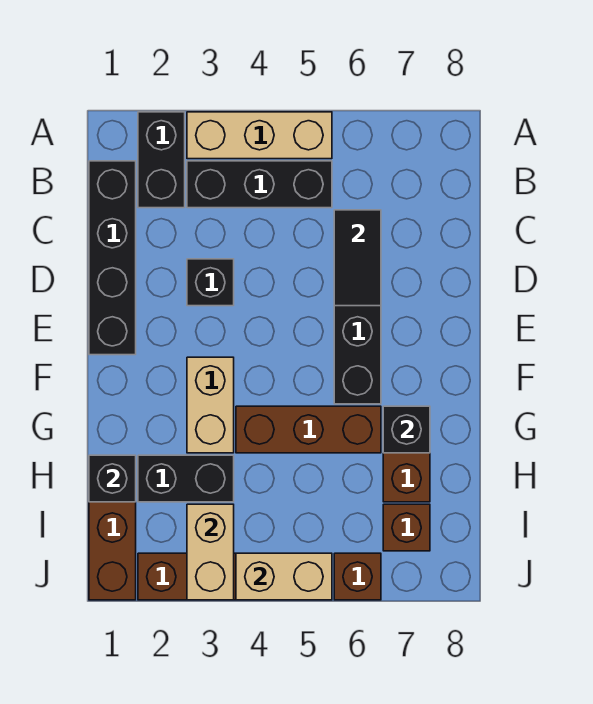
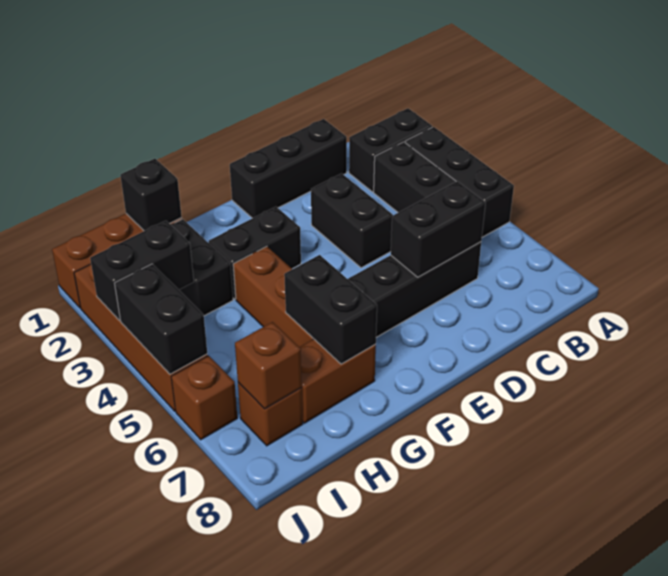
tan 1x3 brick [187,112,332,159] -> black 1x3 brick [405,127,514,237]
black 1x4 brick [89,161,136,355] -> black 1x3 brick [230,119,347,218]
black 1x2 tile [334,210,381,306] -> black 1x2 brick [391,181,485,277]
black 1x1 brick [187,259,234,306] -> black 1x2 brick [311,173,393,268]
tan 1x2 brick [187,357,234,453] -> black 1x2 brick [209,207,301,299]
black 1x1 brick [383,406,430,453] -> black 1x2 brick [284,255,377,364]
tan 1x2 brick [187,504,234,600] -> black 1x2 brick [90,221,194,321]
none -> brown 1x1 brick [235,322,302,409]
tan 1x2 brick [236,553,332,600] -> black 1x2 brick [115,264,207,374]

